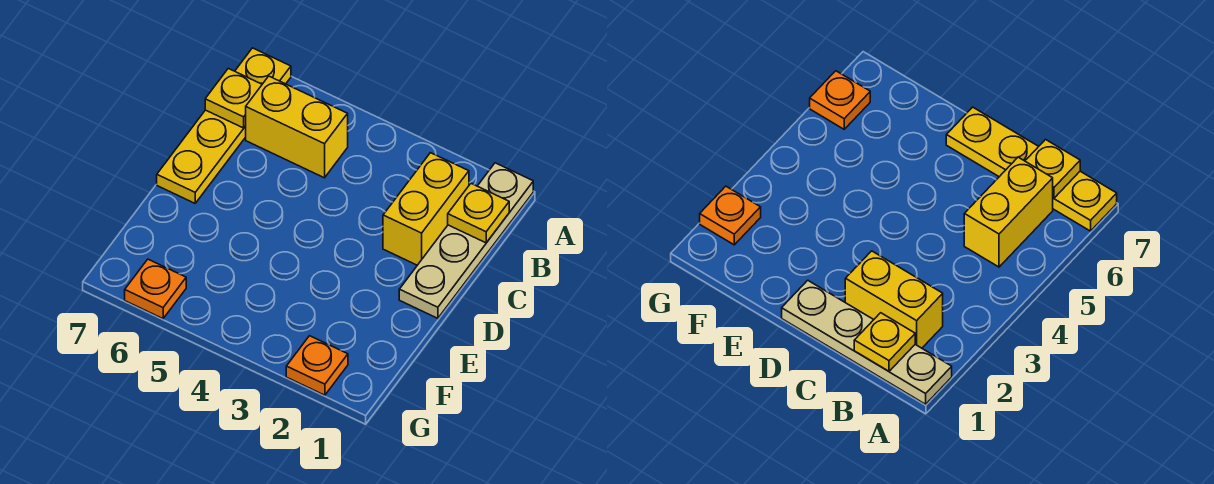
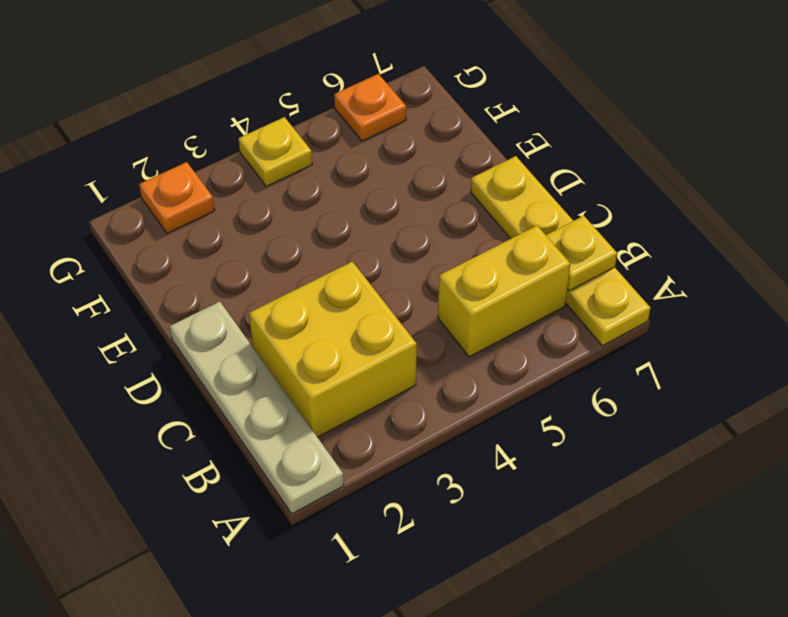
yellow 1x1 plate [448,184,509,243] -> yellow 1x1 plate moved to [239,117,312,186]
yellow 1x2 brick [383,153,469,265] -> yellow 2x2 brick [249,262,417,437]

